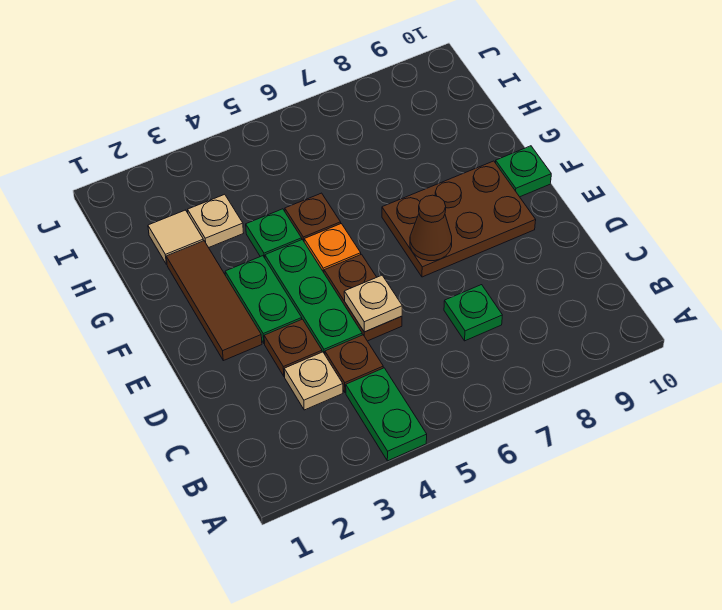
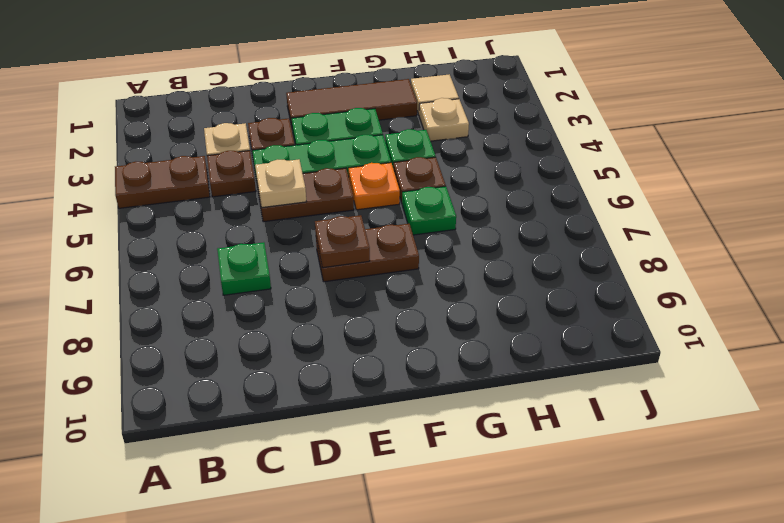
green 1x2 plate [346,368,427,461] -> brown 1x2 plate [115,156,210,208]
brown 2x3 plate [382,161,536,277] -> brown 1x2 plate [316,224,419,282]
brown 1x1 cone [410,195,452,261] -> brown 1x1 plate [315,215,370,268]
green 1x1 plate [496,146,551,197] -> green 1x1 plate moved to [402,186,456,235]

